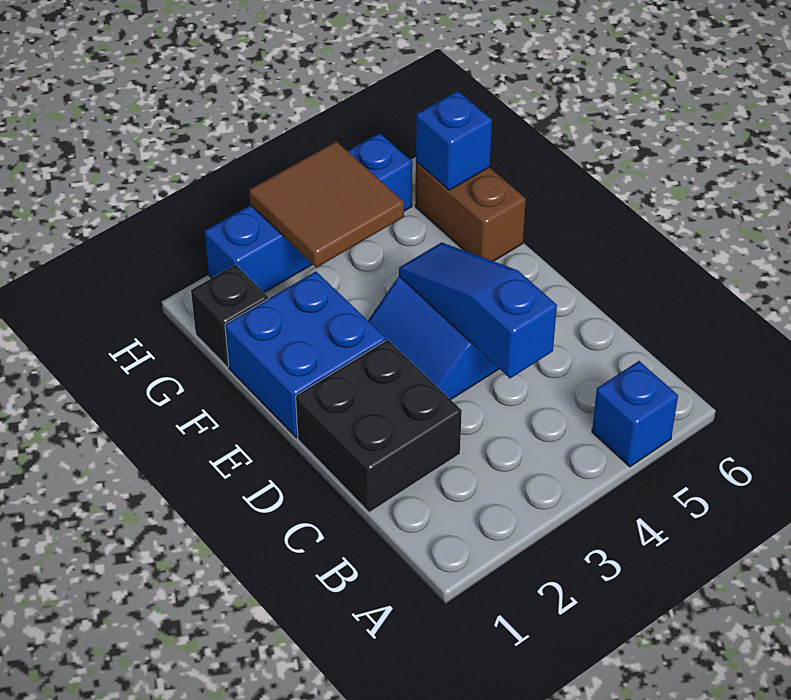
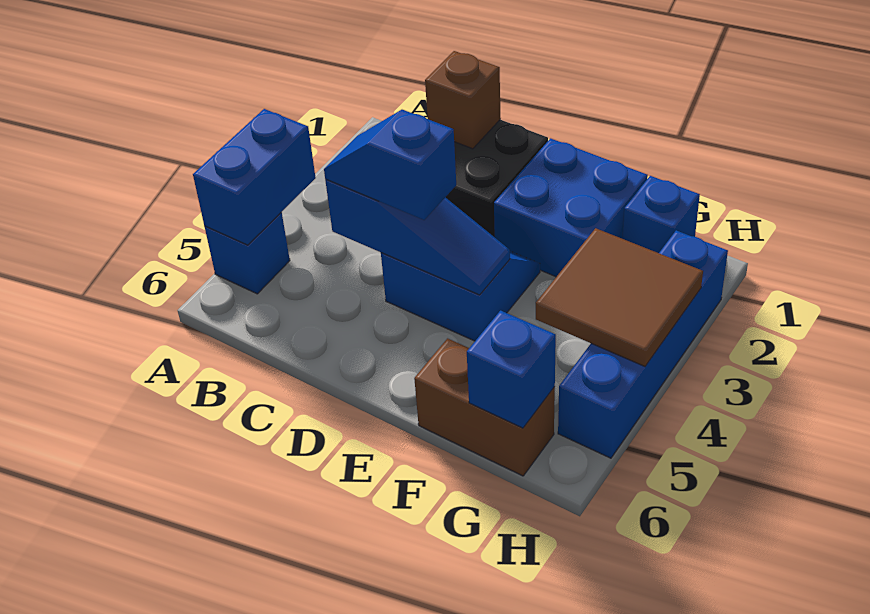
none -> blue 1x2 brick [193,109,316,245]
none -> brown 1x1 brick [425,51,501,149]
none -> blue 1x2 slope [324,110,456,220]
black 1x1 brick [191,265,268,367] -> blue 1x1 brick [622,176,700,253]

